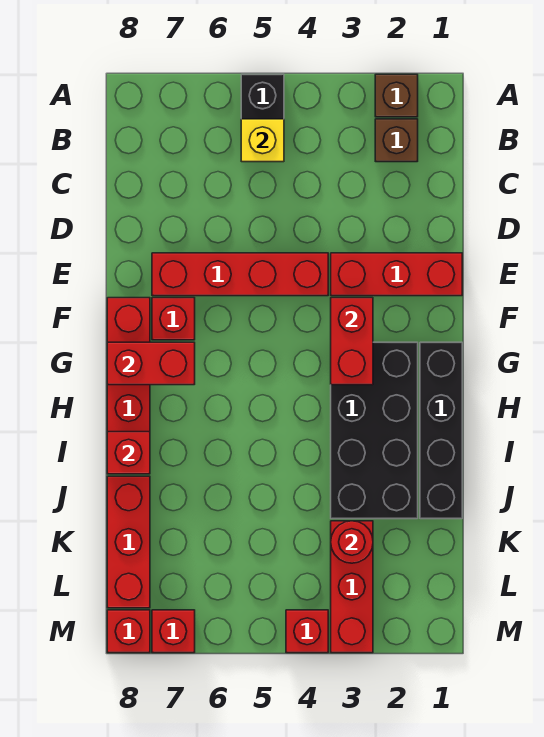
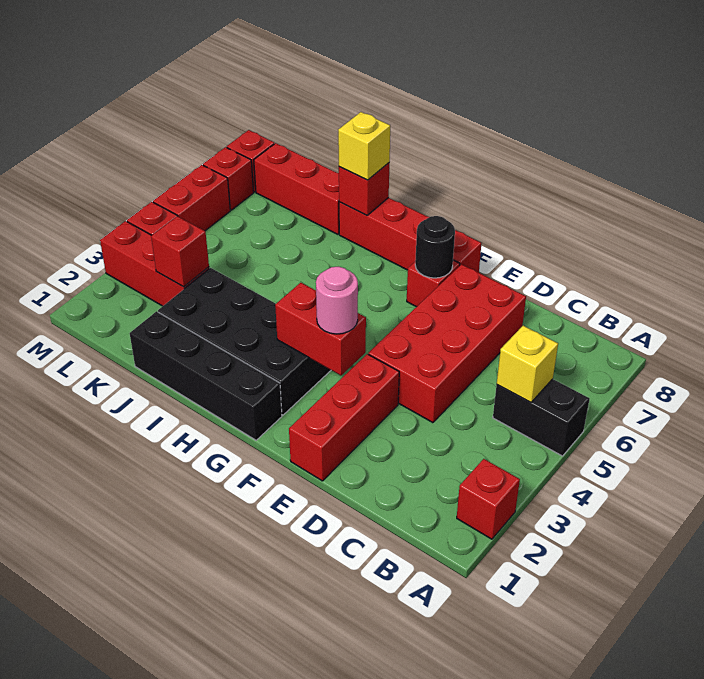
brown 1x1 brick [375,74,418,117] -> red 1x1 brick [457,459,520,539]
brown 1x1 brick [375,119,418,162] -> none
red 1x4 brick [152,253,328,296] -> red 2x4 brick [368,264,526,423]
none -> pink 1x1 round brick [316,267,358,334]
none -> black 1x1 round brick [415,216,455,278]
red 1x2 brick [107,342,195,385] -> red 1x2 brick moved to [153,165,230,231]
none -> yellow 1x1 brick [338,112,390,180]
red 1x1 round brick [331,521,373,563] -> red 1x1 brick [151,216,209,287]

